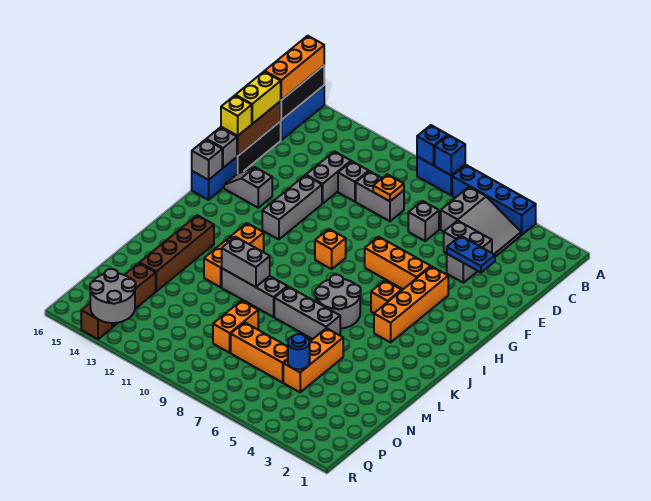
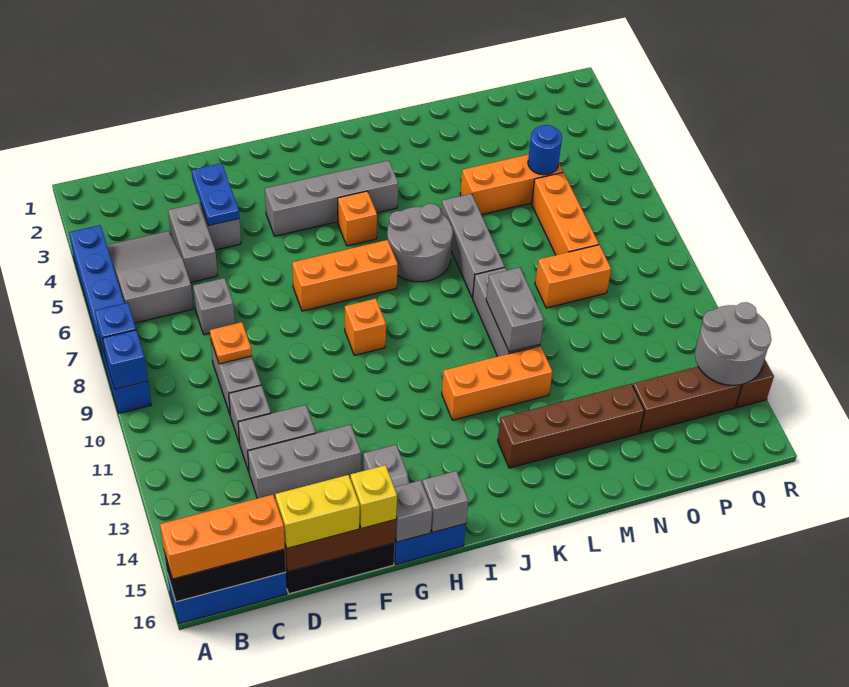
grey 1x3 brick [262,175,322,239] -> grey 1x3 brick moved to [248,425,361,498]
orange 1x4 brick [374,266,448,342] -> grey 1x4 brick [265,160,398,236]
orange 1x3 brick [365,237,431,289] -> orange 1x3 brick turned to [292,240,398,311]

